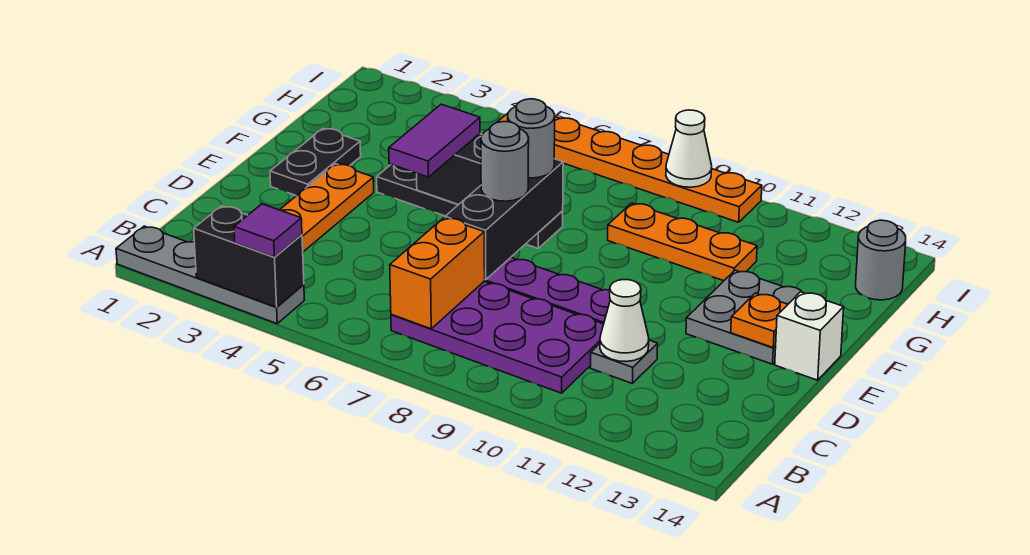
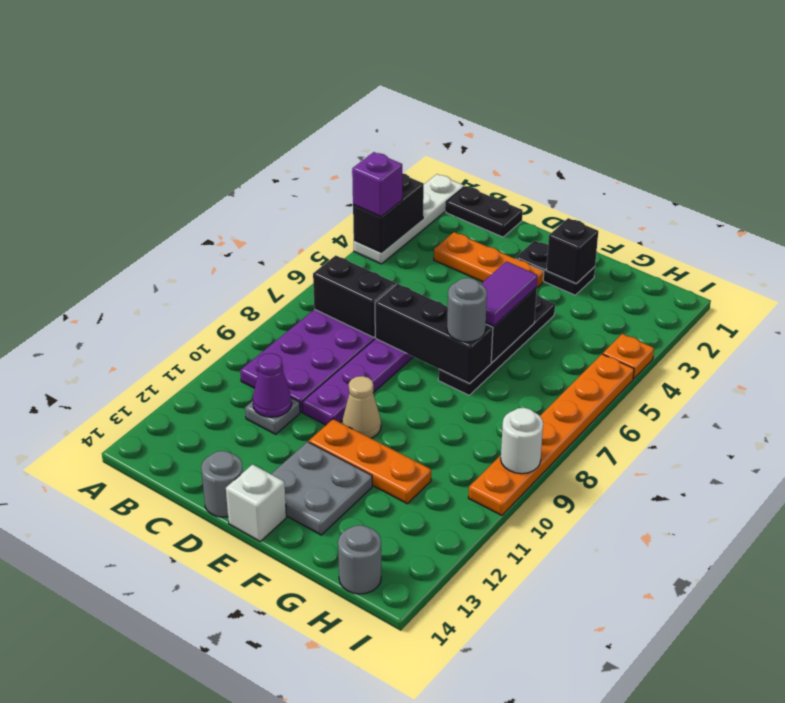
grey 1x4 plate [116,226,304,324] -> white 1x4 plate [354,174,464,264]
purple 1x1 tile [234,204,302,257] -> purple 1x1 brick [352,152,402,217]
none -> black 1x2 plate [446,186,523,237]
orange 1x2 brick [390,218,485,329] -> black 1x2 brick [313,255,396,337]
white 1x1 cone [600,280,649,362] -> purple 1x1 cone [253,353,292,417]
purple 1x2 tile [389,104,480,177] -> purple 1x2 tile turned to [481,261,538,326]
grey 1x1 round brick [481,122,529,201] -> grey 1x1 round brick moved to [201,451,243,517]
none -> tan 1x1 cone [342,376,381,438]
orange 1x1 plate [731,293,788,348] -> orange 1x1 plate moved to [603,334,654,379]
none -> black 1x1 brick [546,218,598,284]
orange 1x3 plate [608,203,757,281] -> orange 1x3 plate turned to [309,419,431,504]
white 1x1 cone [666,110,712,187] -> white 1x1 round brick [501,408,543,474]

